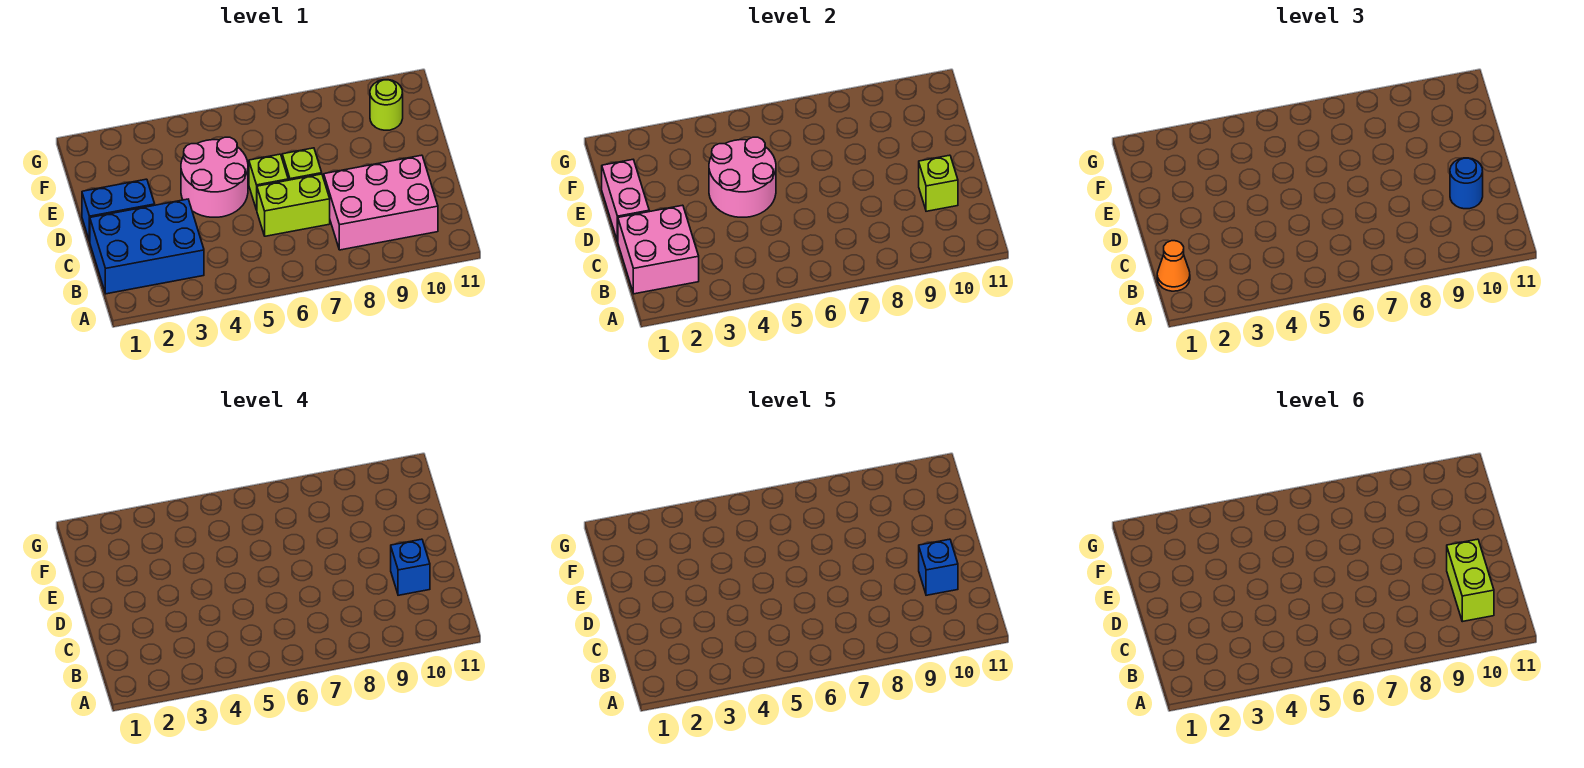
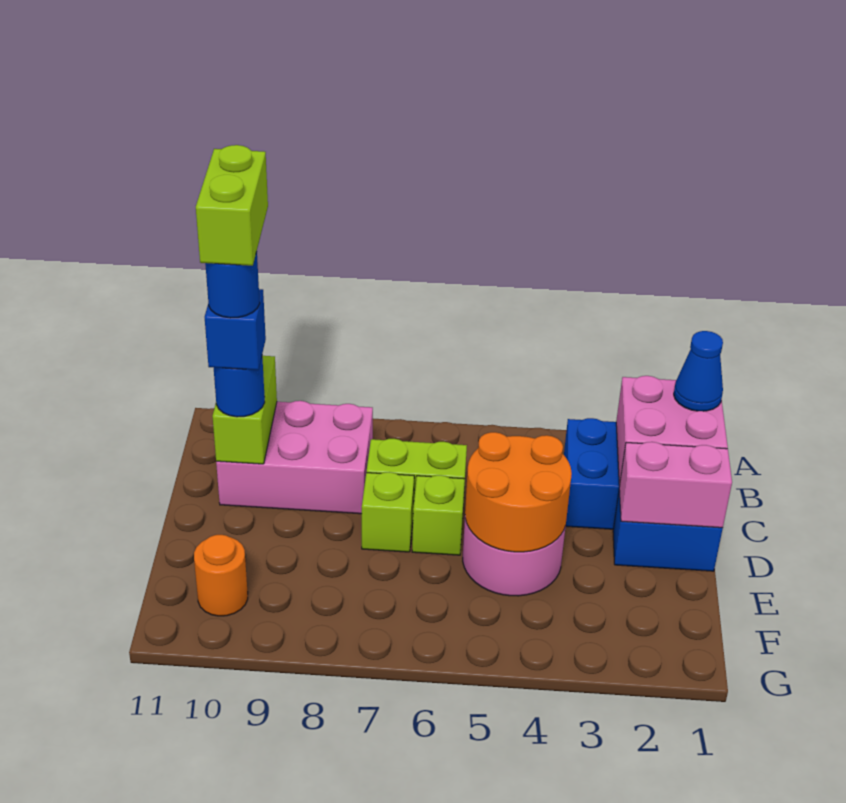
orange 1x1 cone [1157,241,1190,291] -> blue 1x1 cone [674,331,723,411]
lime 1x1 brick [919,155,958,211] -> lime 1x2 brick [213,356,277,464]
blue 1x1 brick [919,539,958,595] -> blue 1x1 round brick [205,252,260,318]
pink 1x2 brick [602,160,649,241] -> pink 1x2 brick turned to [619,442,732,528]
pink 2x2 round brick [709,137,776,217] -> orange 2x2 round brick [465,432,572,552]
lime 1x1 round brick [370,80,403,130] -> orange 1x1 round brick [194,535,248,616]

